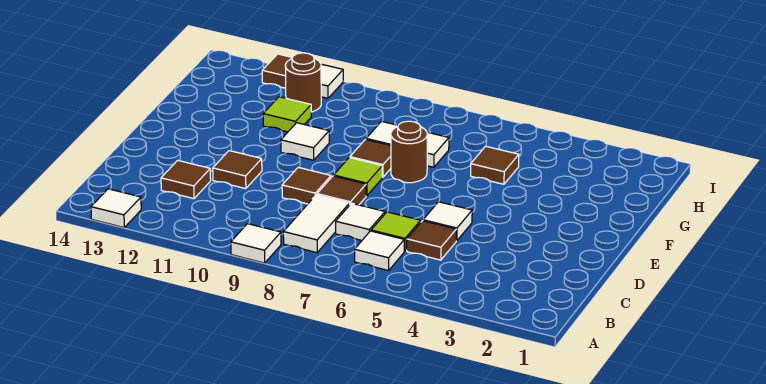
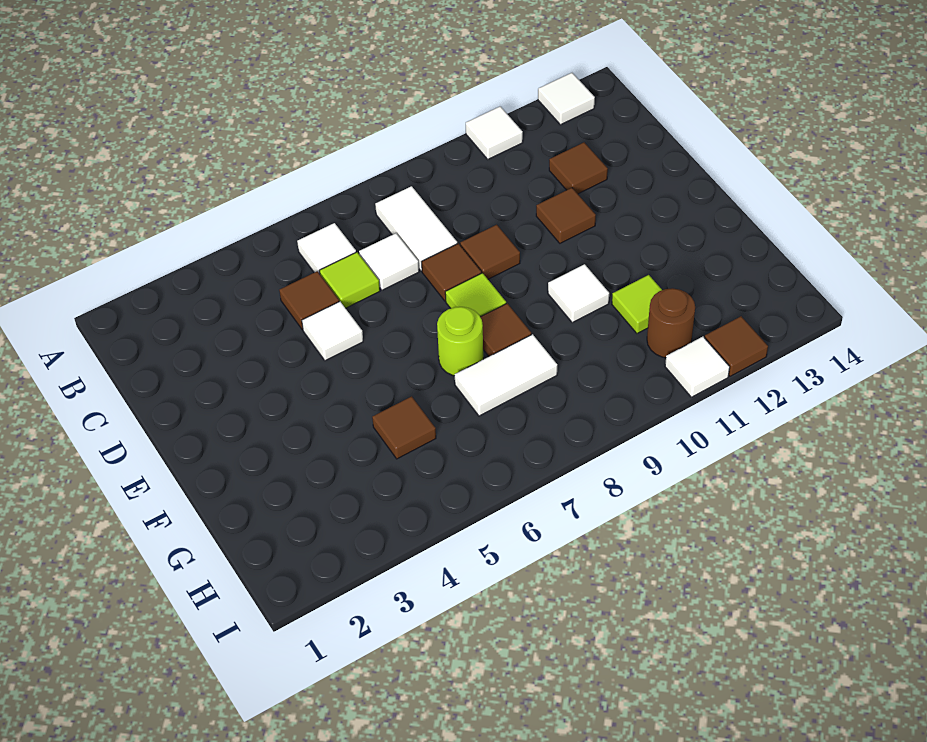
white 1x1 tile [231,224,281,263] -> white 1x1 tile moved to [466,106,523,159]
brown 1x1 round brick [391,121,427,183] -> lime 1x1 round brick [437,307,483,376]

